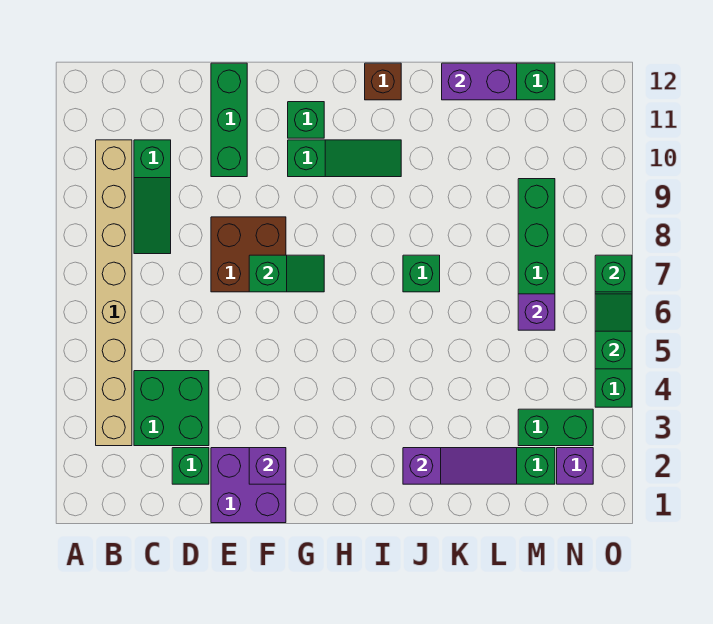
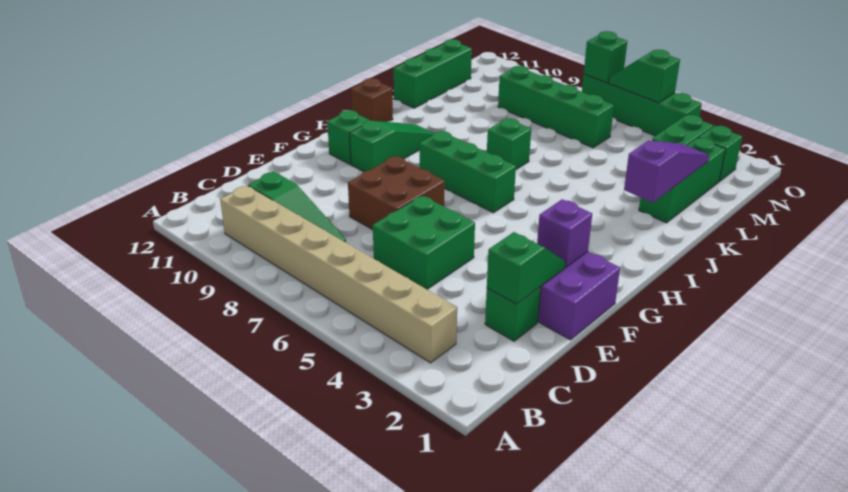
green 2x2 brick [134,371,209,446] -> green 2x2 brick moved to [373,196,475,289]
green 1x3 brick [211,63,247,177] -> green 1x3 brick moved to [420,131,516,213]
green 1x2 slope [249,255,324,292] -> green 1x2 slope moved to [487,232,566,304]
purple 1x2 brick [442,63,517,100] -> none
purple 1x1 brick [518,294,555,330] -> none
purple 1x1 brick [557,448,593,484] -> green 1x1 brick [698,126,742,181]

